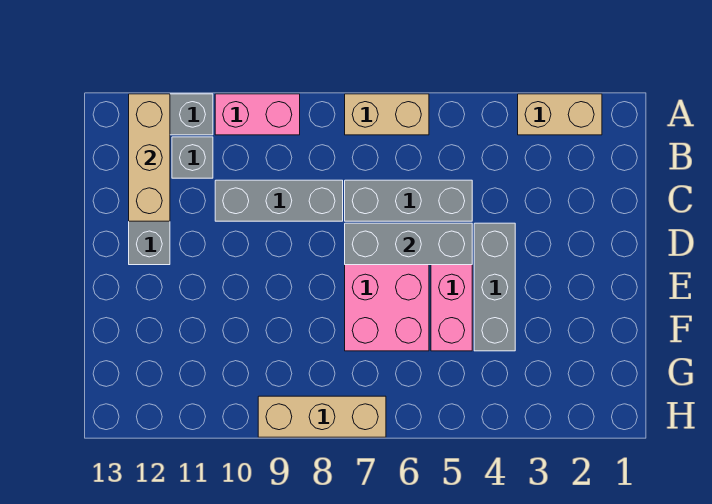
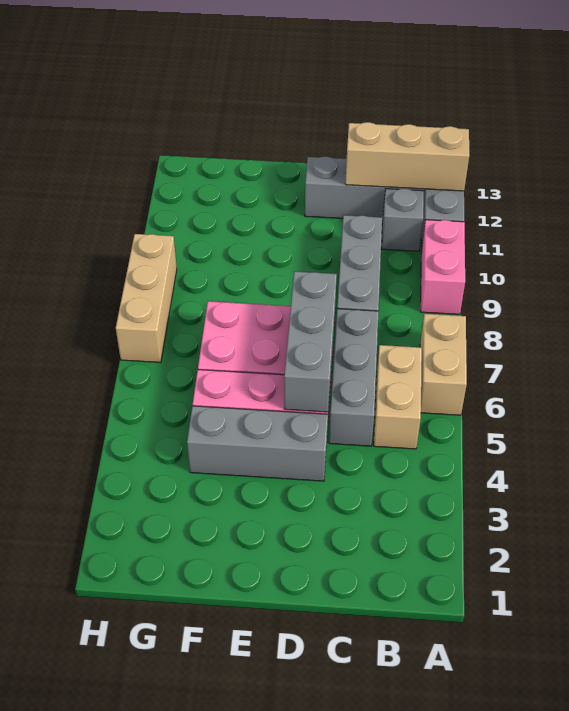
tan 1x2 brick [518,94,602,135] -> tan 1x2 brick moved to [374,345,422,449]

